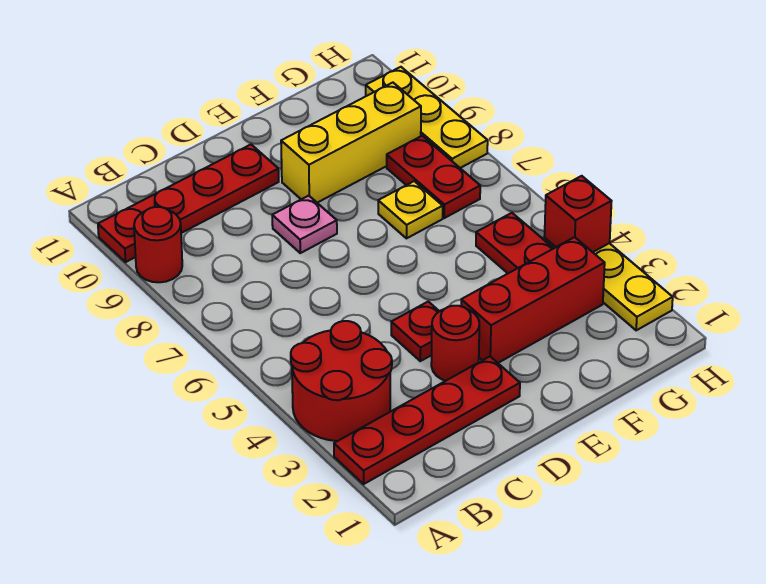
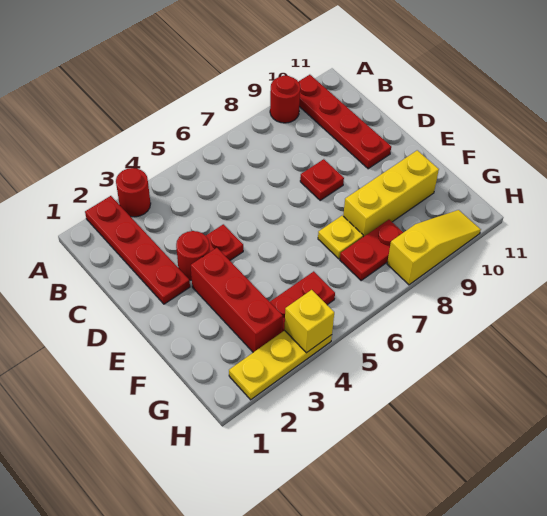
red 2x2 round brick [291,321,392,441] -> red 1x1 round brick [116,168,151,217]
pink 1x1 plate [272,196,337,253] -> red 1x1 plate [300,159,344,200]
yellow 1x3 brick [281,83,421,203] -> yellow 1x3 brick turned to [343,150,439,237]
red 1x1 brick [544,176,612,252] -> yellow 1x1 brick [285,290,334,353]
yellow 1x3 plate [366,67,488,168] -> yellow 1x3 slope [387,210,481,285]

